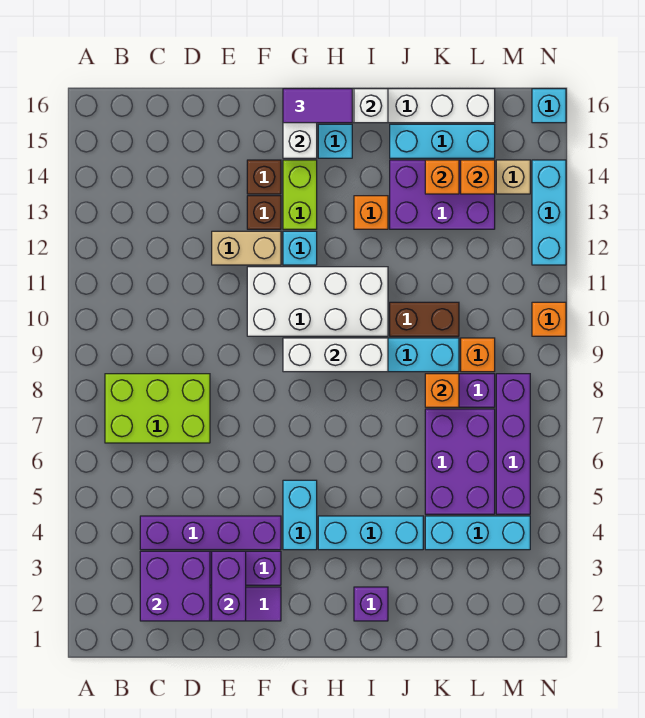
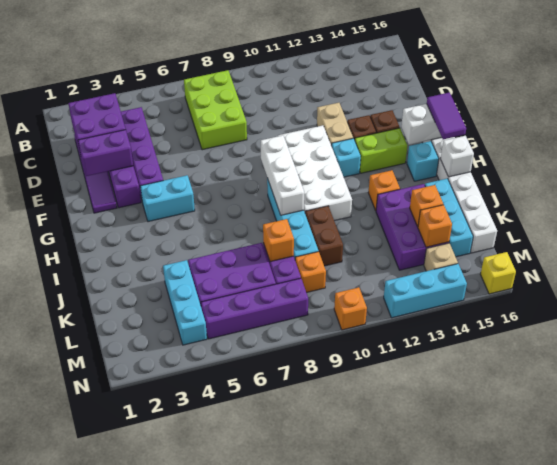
cyan 1x3 brick [318,516,423,550] -> none
purple 1x1 brick [354,587,388,621] -> none
cyan 1x1 brick [532,89,566,123] -> yellow 1x1 brick [480,252,516,294]

